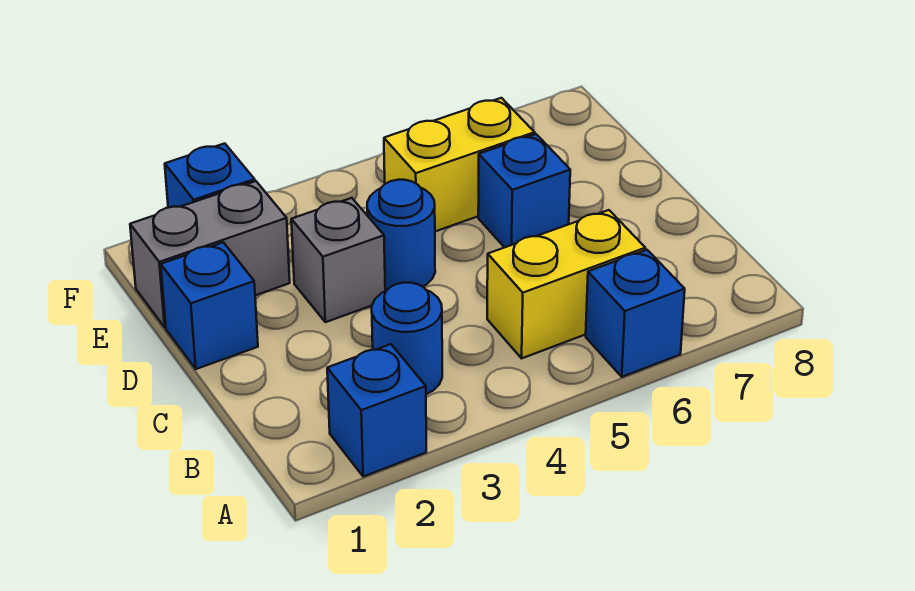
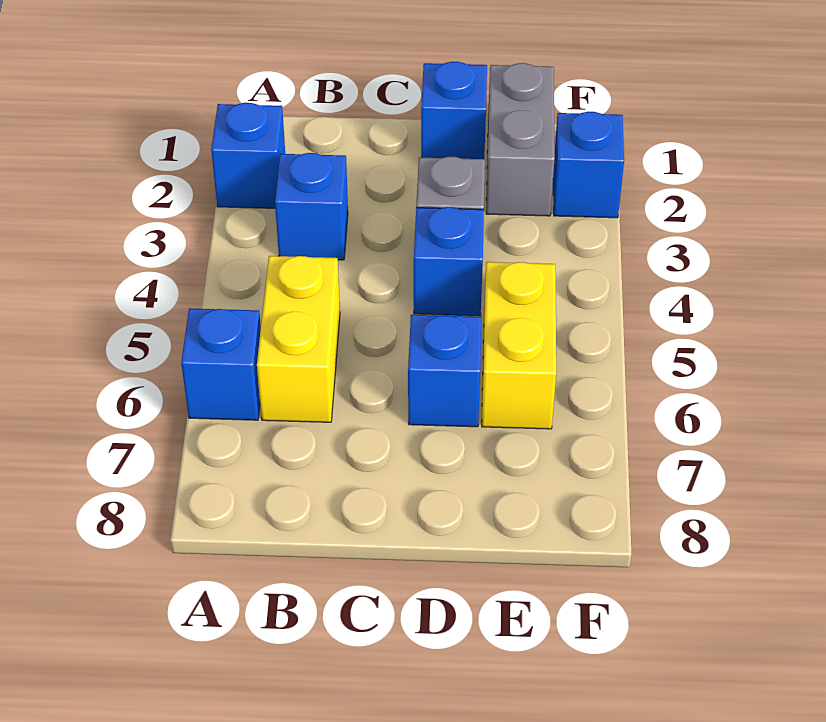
blue 1x1 round brick [372,283,442,394] -> blue 1x1 brick [275,153,348,260]
blue 1x1 round brick [367,180,435,290] -> blue 1x1 brick [414,207,484,316]

